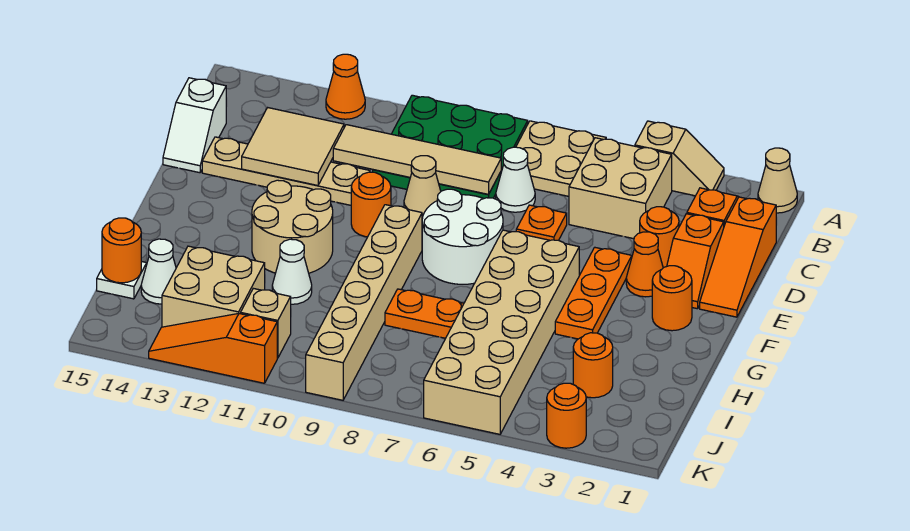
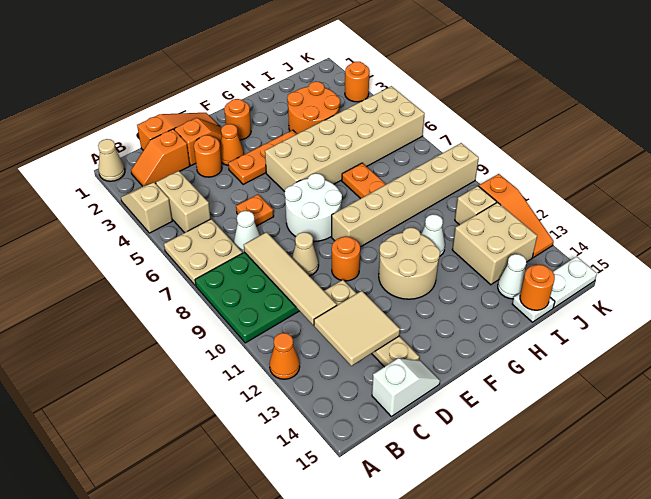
tan 2x2 brick [569,138,672,239] -> tan 1x2 brick [156,171,211,233]
orange 1x1 round brick [573,333,613,398] -> orange 2x2 round brick [287,82,340,134]
none -> white 1x2 plate [550,256,597,308]

